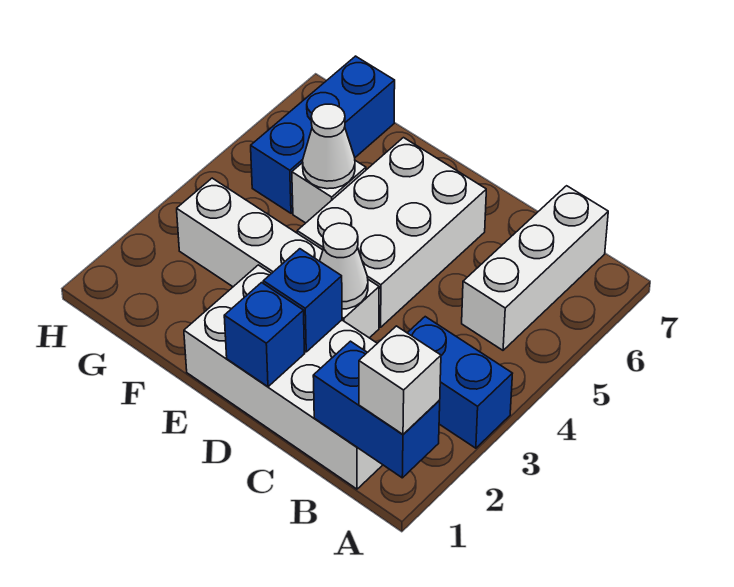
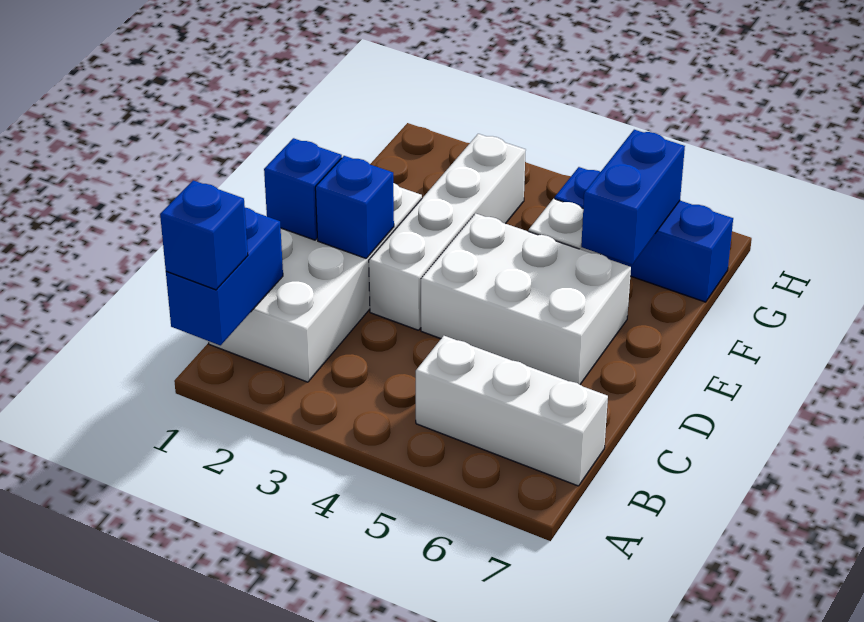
white 1x1 brick [359,326,441,434] -> blue 1x1 brick [160,180,248,290]
blue 1x2 brick [408,317,513,448] -> blue 1x2 brick moved to [581,130,685,264]
white 1x1 cone [320,223,368,309] -> none
white 1x1 cone [303,104,355,189] -> none

